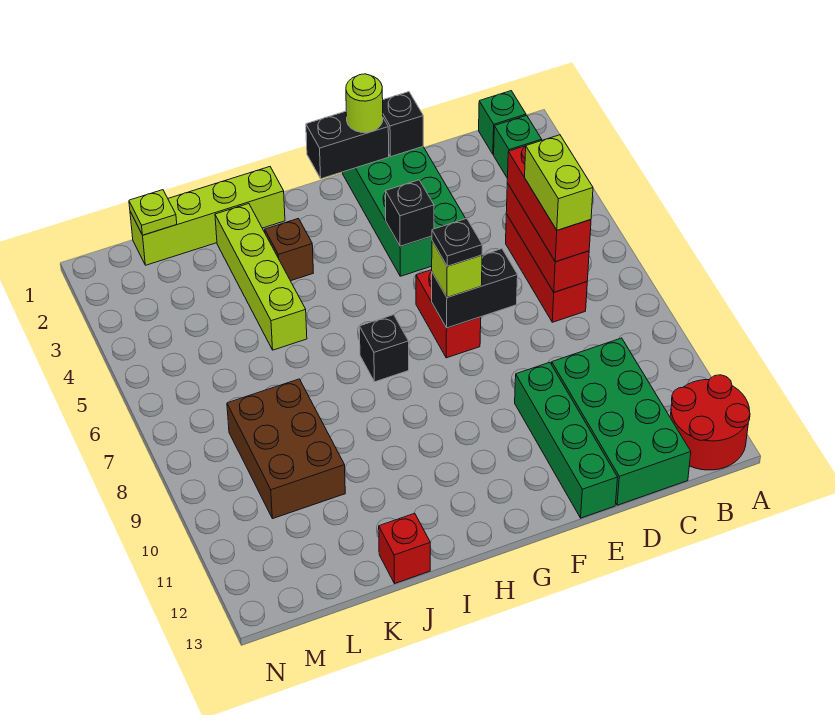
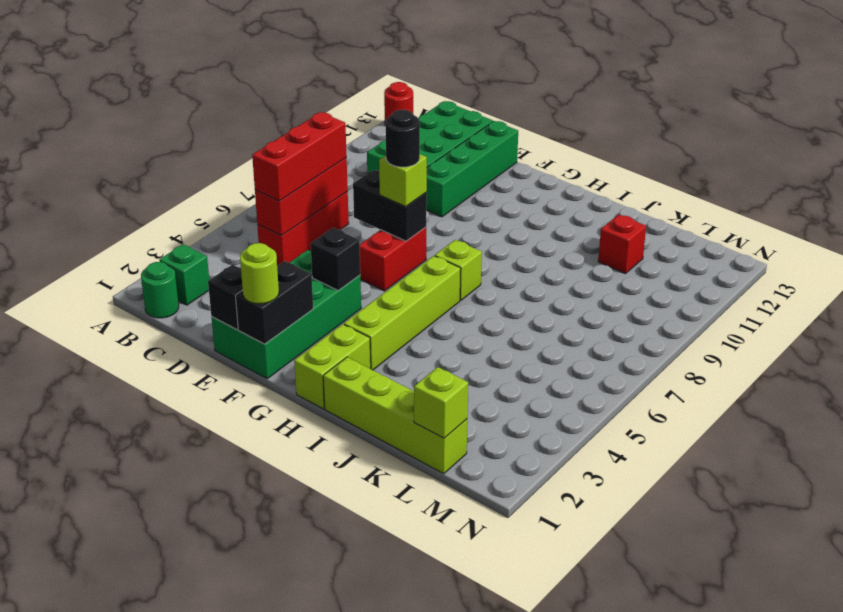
red 2x2 round brick [670,375,750,470] -> red 1x1 round brick [384,82,413,125]
green 1x1 brick [479,91,526,154] -> green 1x1 round brick [141,262,179,318]
lime 1x2 brick [525,135,593,230] -> lime 1x2 brick moved to [294,324,371,409]
black 1x2 brick [306,111,389,179] -> black 1x2 brick turned to [235,261,313,344]
black 1x1 plate [432,218,482,266] -> black 1x1 round brick [385,110,420,167]
black 1x1 brick [359,315,409,382] -> lime 1x1 brick [435,240,482,300]
brown 1x1 brick [265,218,313,281] -> none
lime 1x4 brick [215,204,307,350] -> lime 1x4 brick moved to [344,256,461,370]
red 1x1 brick [379,513,430,584] -> red 1x1 brick moved to [598,214,646,274]
brown 2x3 brick [227,379,345,519] -> none
lime 1x1 plate [129,190,177,235] -> lime 1x1 brick [414,367,468,438]

